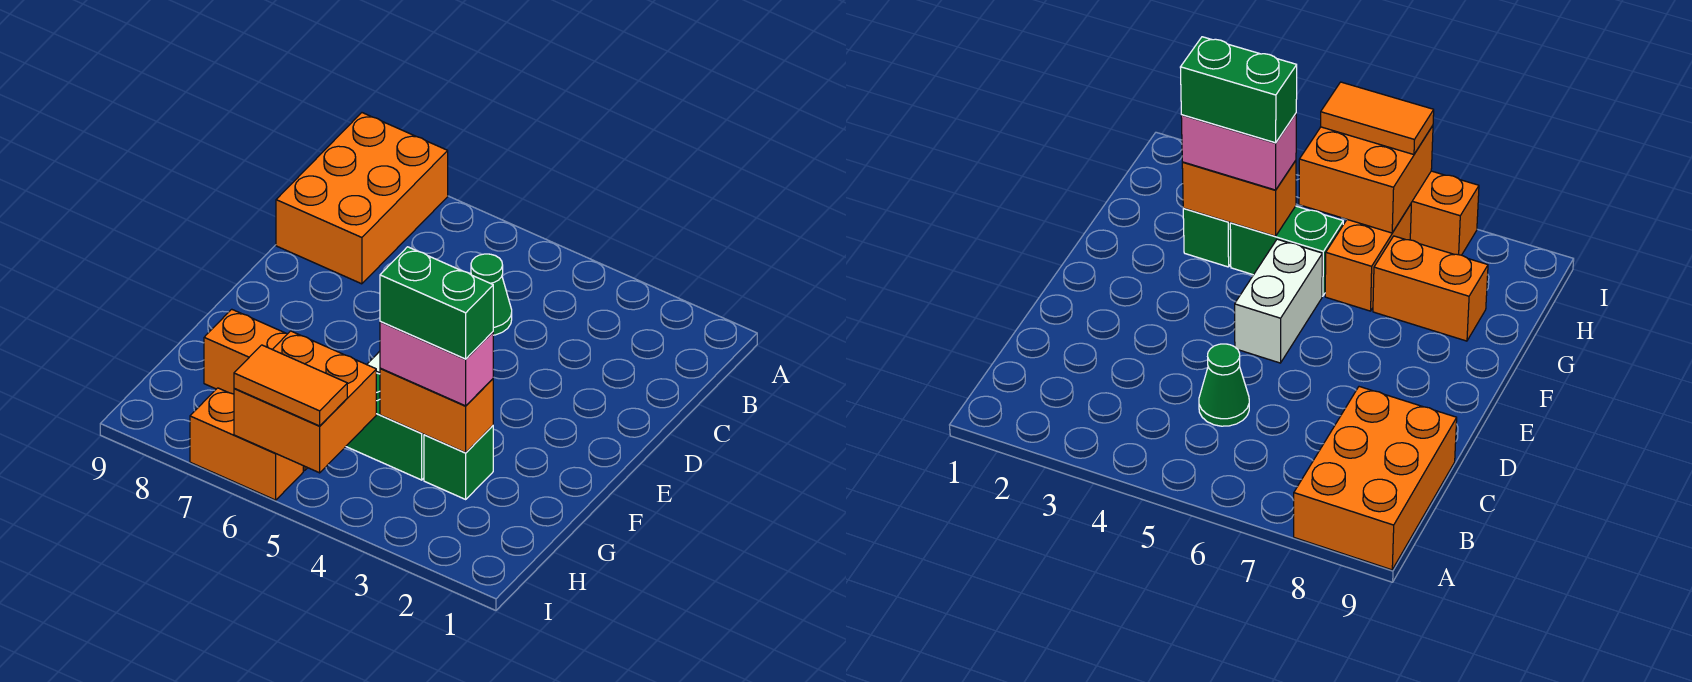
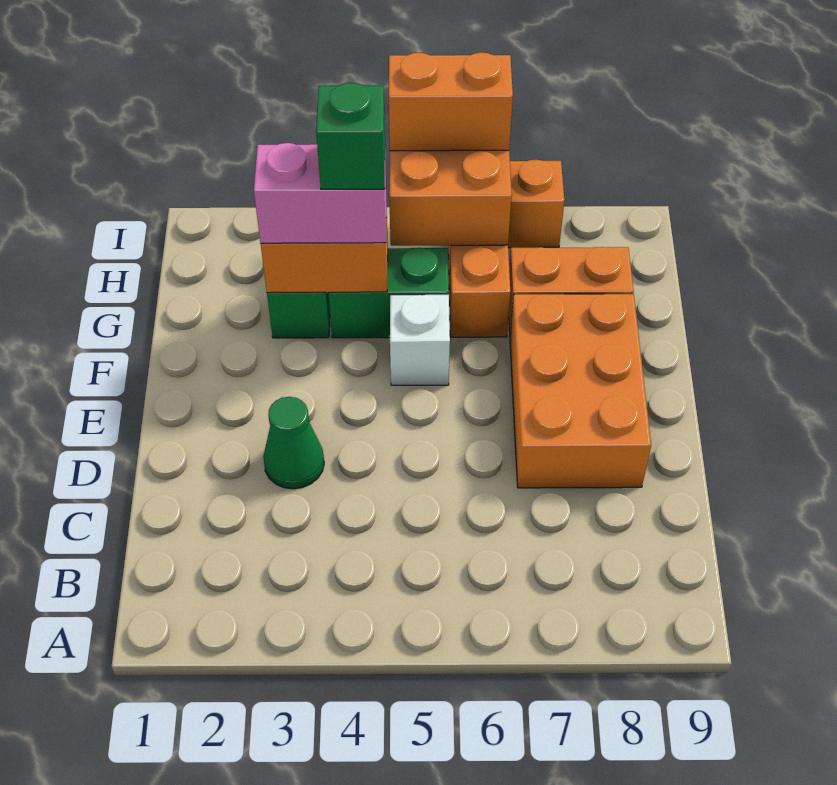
orange 2x3 brick [276,113,448,284] -> orange 2x3 brick moved to [510,294,651,488]
green 1x1 cone [471,254,512,335] -> green 1x1 cone moved to [263,397,324,489]
white 1x2 brick [1235,239,1322,363] -> white 1x1 brick [390,295,450,385]
green 1x2 brick [380,247,493,359] -> green 1x1 brick [316,83,385,189]
orange 1x2 tile [234,345,347,426] -> orange 1x2 brick [389,52,513,151]

